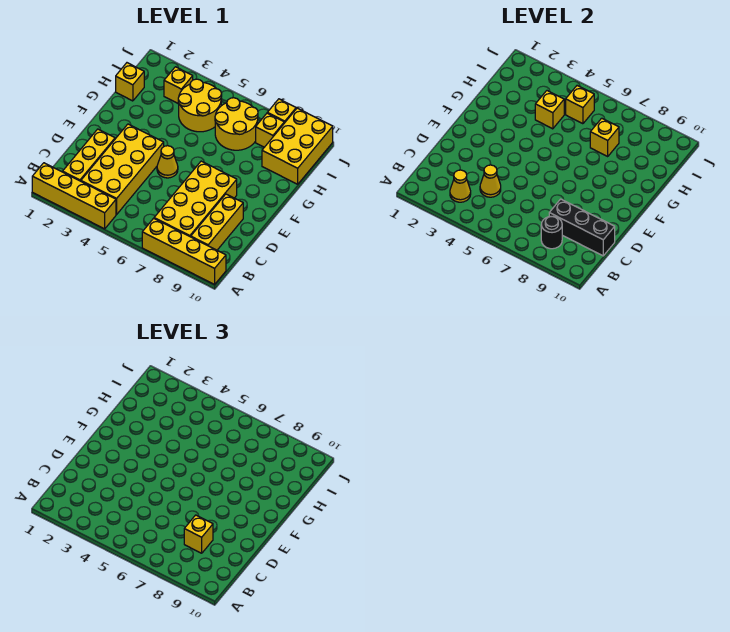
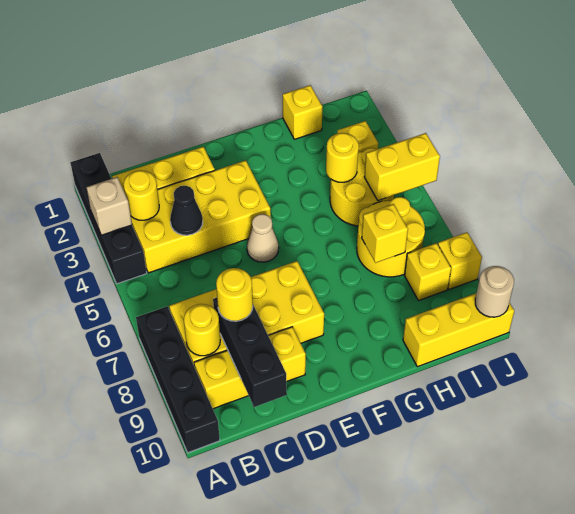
yellow 1x4 brick [32,163,116,229] -> black 1x4 brick [70,153,147,284]
none -> tan 1x1 brick [86,177,132,235]
yellow 1x4 brick [142,218,226,284] -> black 1x4 brick [136,306,220,453]
yellow 1x1 cone [450,170,471,202] -> yellow 1x1 round brick [124,170,159,220]
black 1x1 round brick [541,216,562,249] -> yellow 1x1 round brick [184,304,220,356]
yellow 1x1 cone [480,165,501,197] -> black 1x1 cone [170,186,203,235]
yellow 1x1 brick [184,515,213,553] -> yellow 1x1 round brick [216,268,253,321]
yellow 1x1 cone [157,146,178,178] -> tan 1x1 cone [247,214,279,262]
yellow 1x1 brick [535,91,564,129] -> yellow 1x1 round brick [326,133,359,182]
yellow 2x3 brick [262,108,333,184] -> yellow 1x3 brick [403,293,514,367]
yellow 1x1 brick [566,86,594,124] -> yellow 1x2 brick [364,133,440,201]
none -> tan 1x1 round brick [475,266,514,317]

